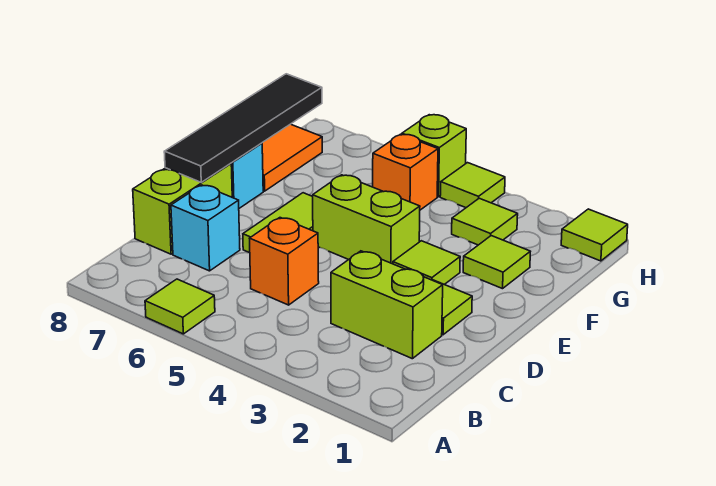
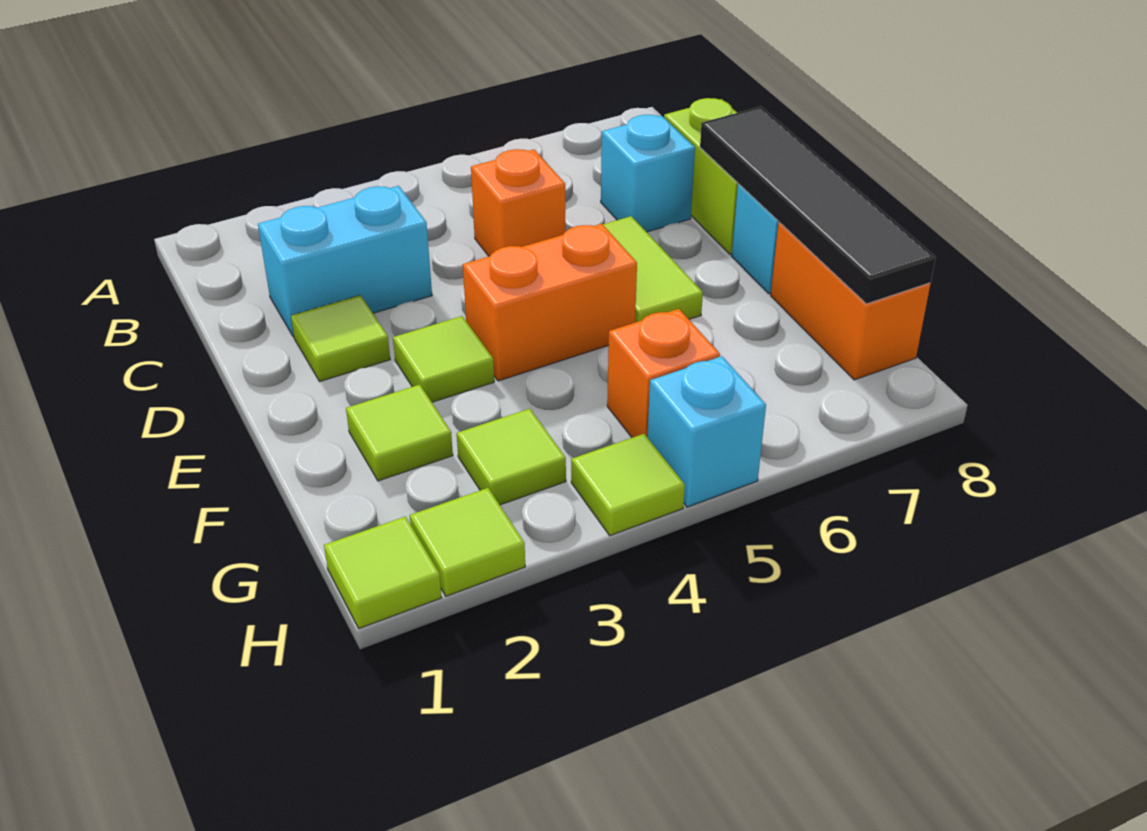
lime 1x1 tile [145,279,215,334] -> lime 1x1 tile moved to [410,488,525,596]
lime 1x2 brick [331,251,443,359] -> cyan 1x2 brick [258,186,432,337]
lime 1x2 brick [313,175,420,264] -> orange 1x2 brick [463,224,637,381]
orange 1x2 tile [262,124,322,191] -> orange 1x2 brick [771,222,930,380]
lime 1x1 brick [402,115,466,197] -> cyan 1x1 brick [647,356,766,507]

